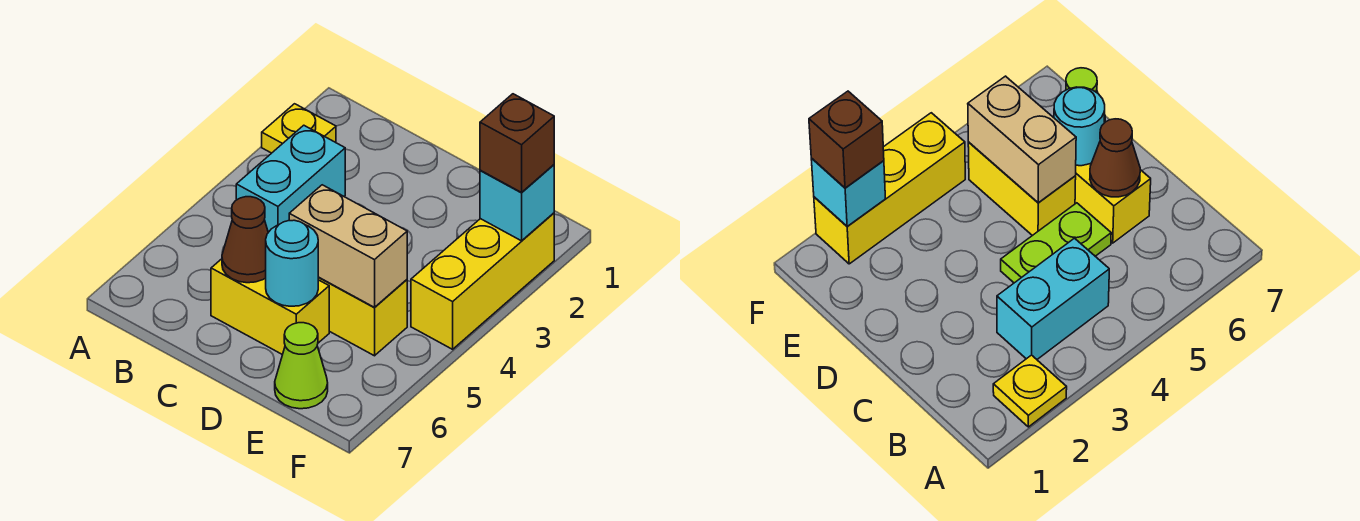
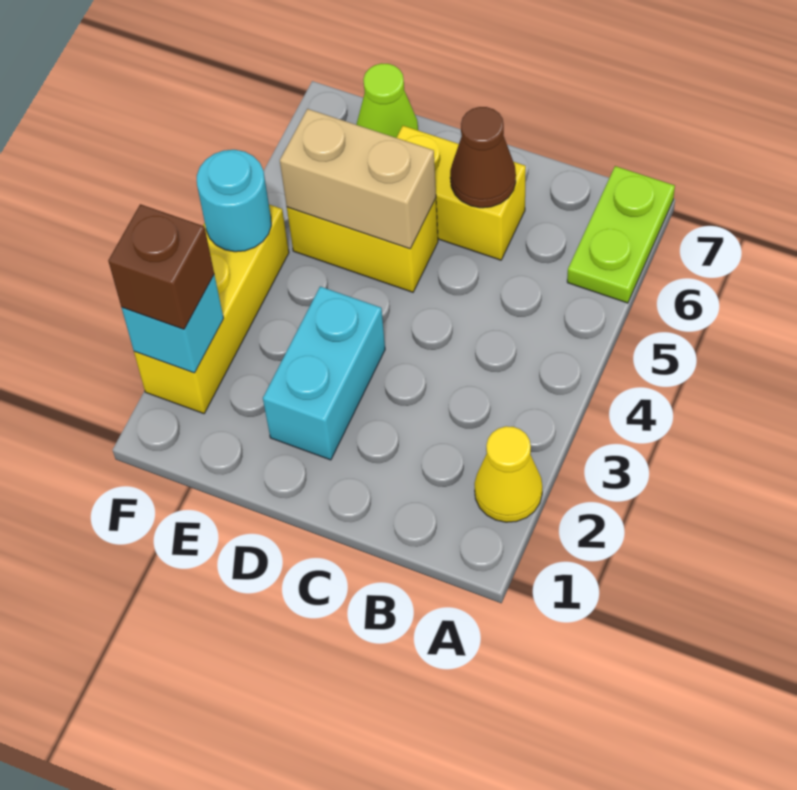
yellow 1x1 plate [262,104,336,153] -> yellow 1x1 cone [474,426,542,522]
cyan 1x2 brick [236,125,345,232] -> cyan 1x2 brick moved to [263,287,385,460]
lime 1x2 plate [1001,203,1111,283] -> lime 1x2 plate moved to [567,166,675,303]
cyan 1x1 round brick [266,220,318,306] -> cyan 1x1 round brick moved to [197,150,271,252]

